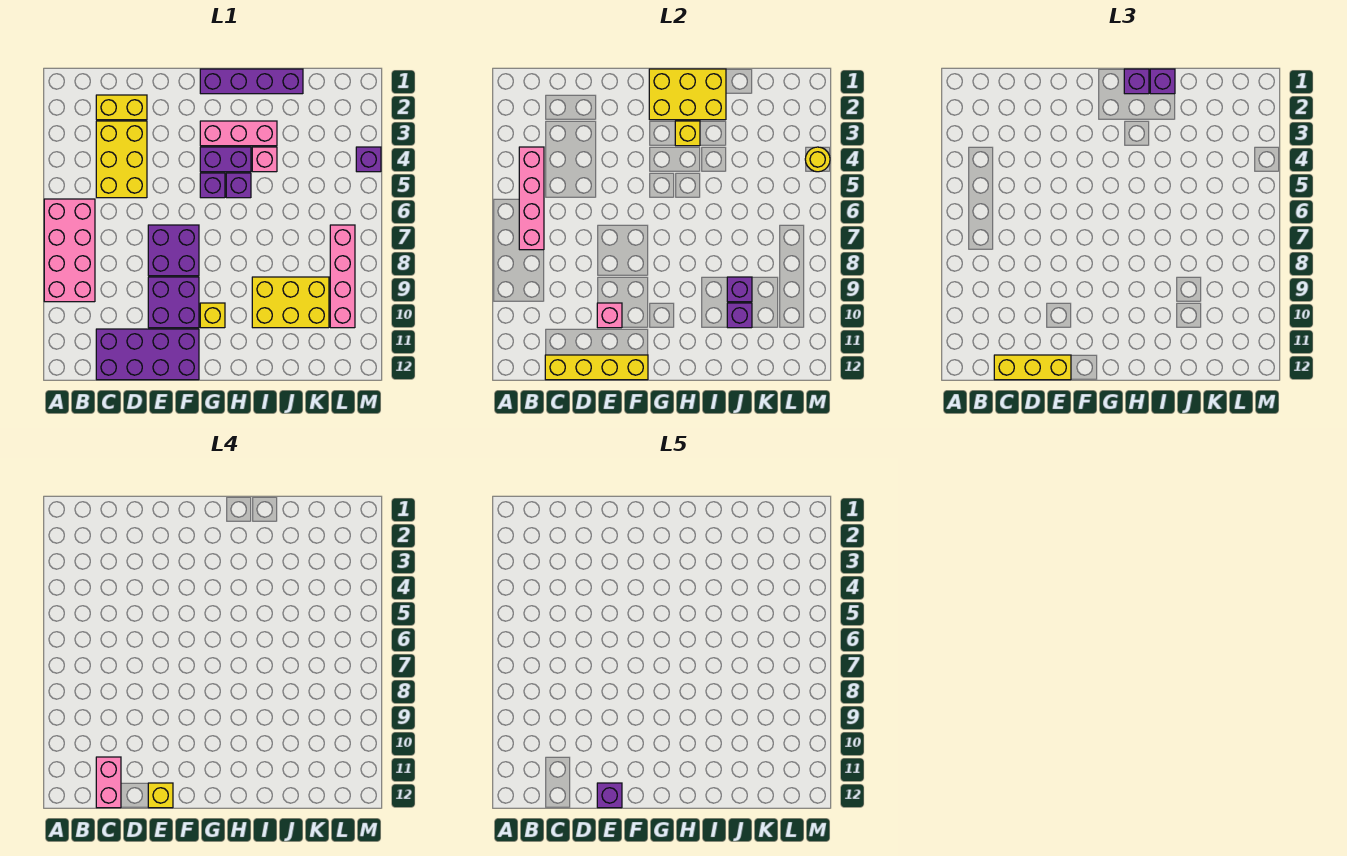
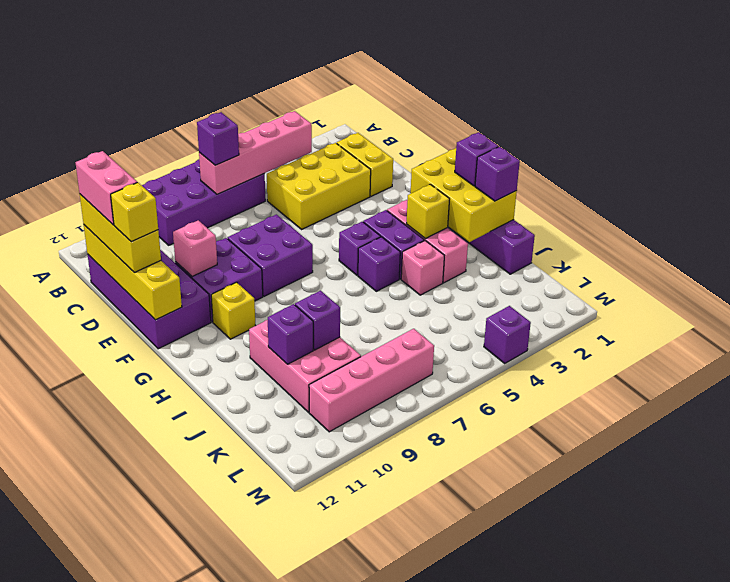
pink 2x4 brick [44,199,95,302] -> purple 2x4 brick [142,159,265,245]
pink 1x2 brick [96,757,121,808] -> pink 1x2 brick turned to [76,151,137,225]
purple 1x1 brick [597,783,622,808] -> purple 1x1 brick moved to [197,112,239,165]
yellow 2x3 brick [252,277,329,328] -> pink 2x3 brick [249,320,361,412]
yellow 1x1 round brick [805,147,830,172] -> none

